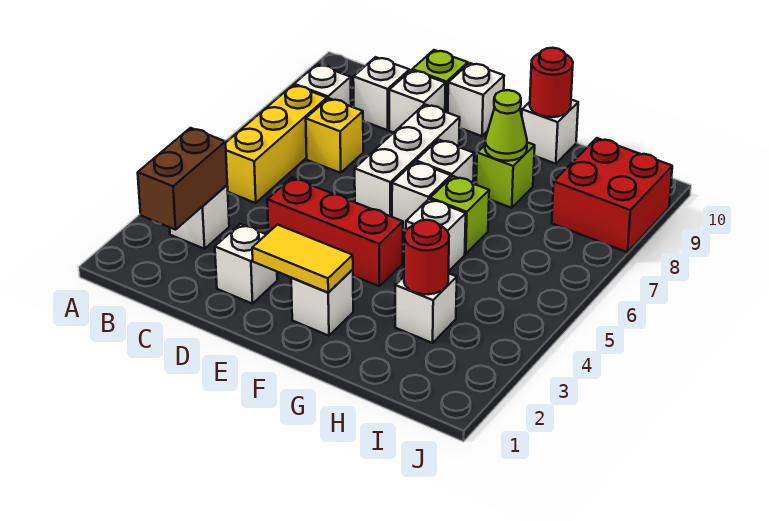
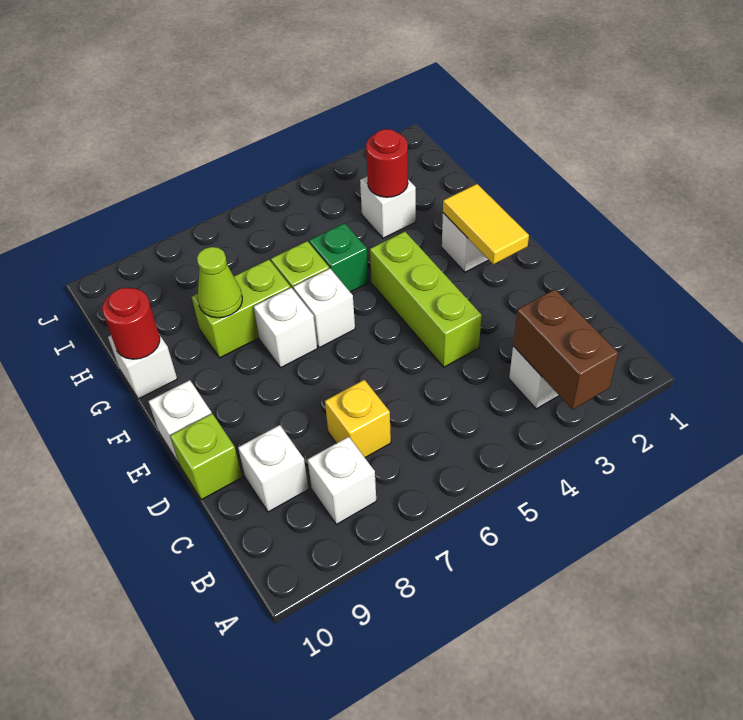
brown 1x2 brick [138,128,227,230] -> brown 1x2 brick turned to [513,289,618,410]
yellow 1x3 brick [226,85,327,203] -> none
white 1x1 brick [215,224,277,304] -> none
red 1x3 brick [267,178,403,286] -> lime 1x3 brick [370,232,482,367]
white 1x1 brick [389,70,446,133] -> none
white 1x3 brick [355,104,460,217] -> none
white 1x1 brick [406,199,466,271] -> green 1x1 brick [309,223,369,292]
lime 1x1 brick [476,142,535,208] -> lime 1x2 brick [192,260,290,358]
red 2x2 brick [552,138,672,252] -> none

